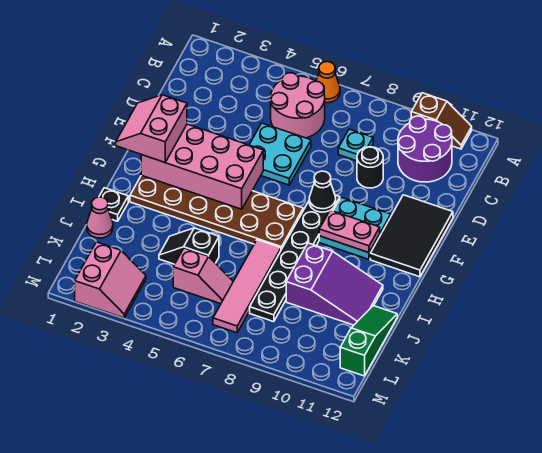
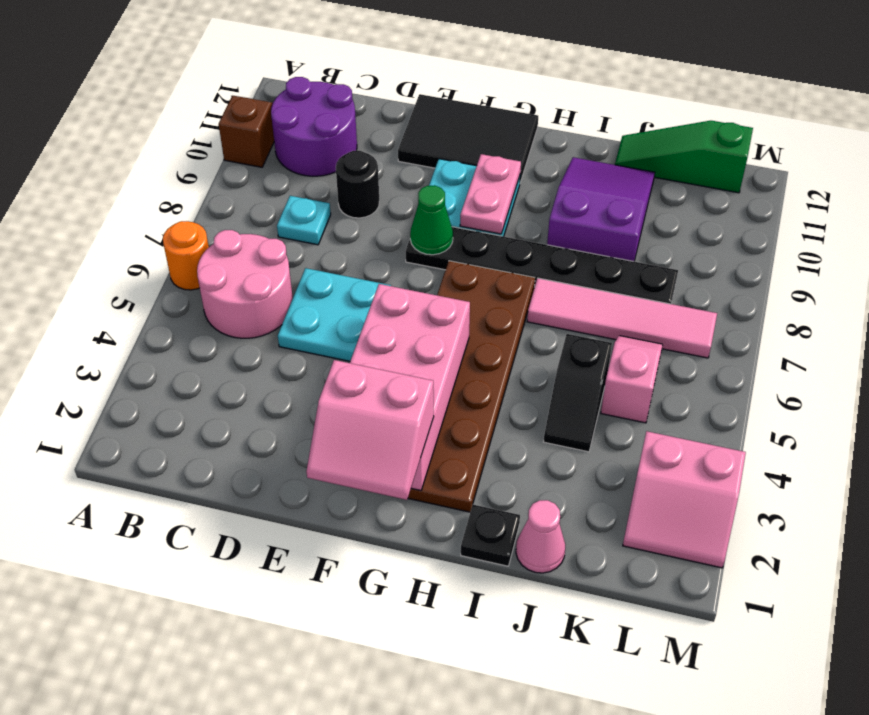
orange 1x1 cone [316,62,340,103] -> orange 1x1 round brick [163,221,209,290]
black 1x1 cone [309,171,336,212] -> green 1x1 cone [410,185,453,255]
pink 2x2 slope [75,242,146,318] -> pink 2x2 slope turned to [623,431,746,568]

